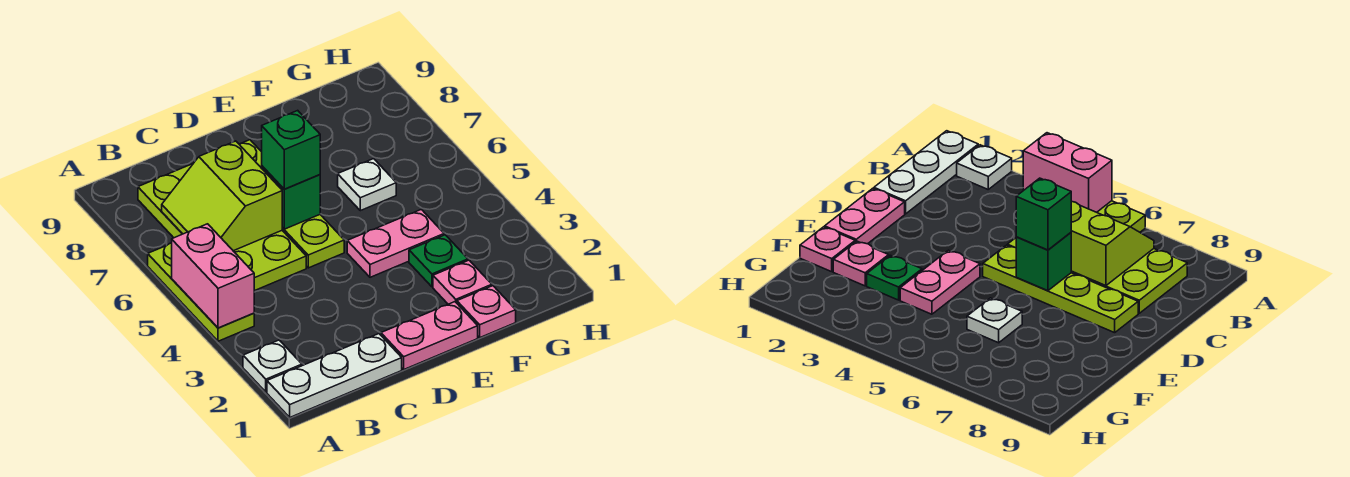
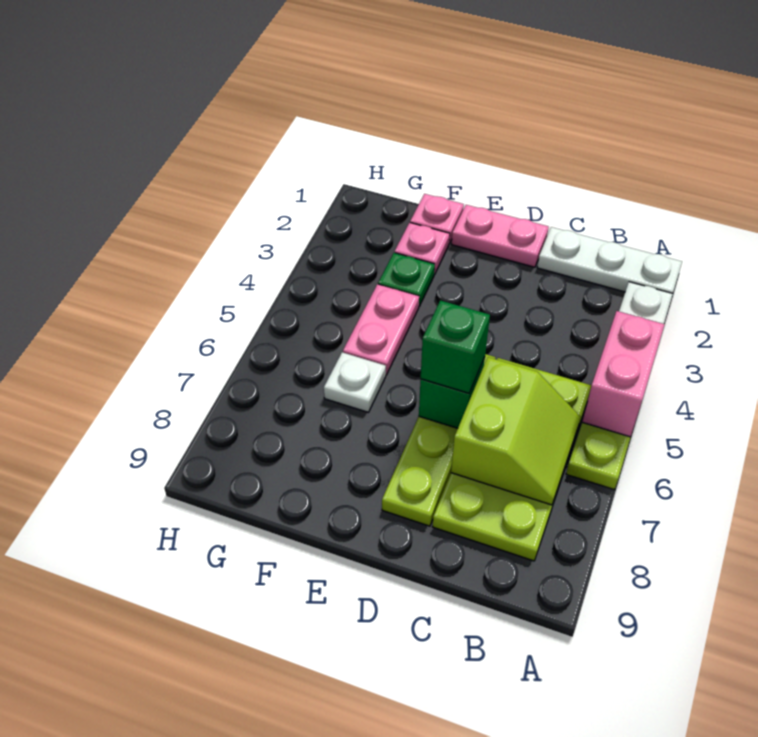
pink 1x2 plate [347,209,444,277] -> pink 1x2 plate turned to [343,284,419,375]

